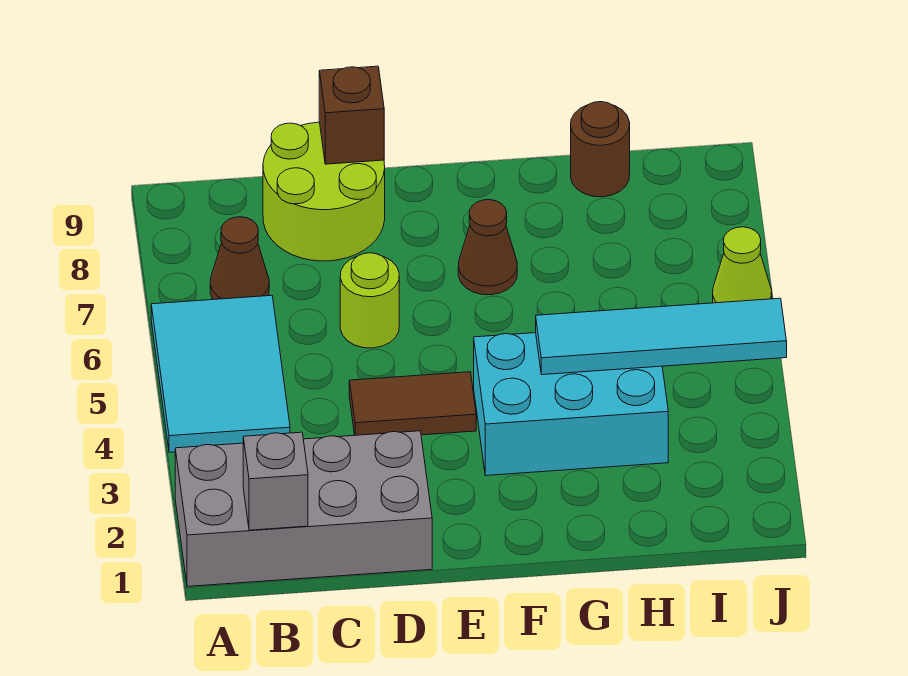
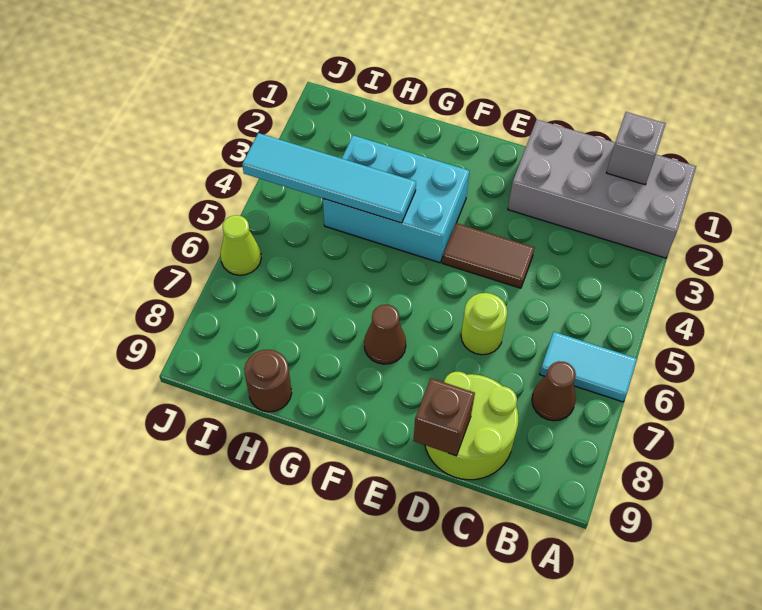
cyan 2x3 tile [151,295,290,452] -> cyan 1x2 tile [540,332,637,402]

